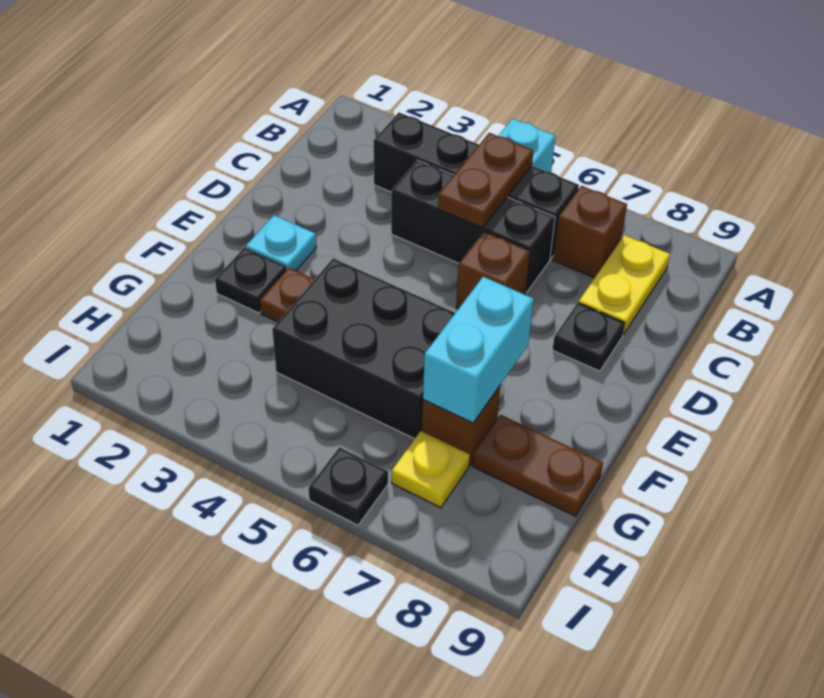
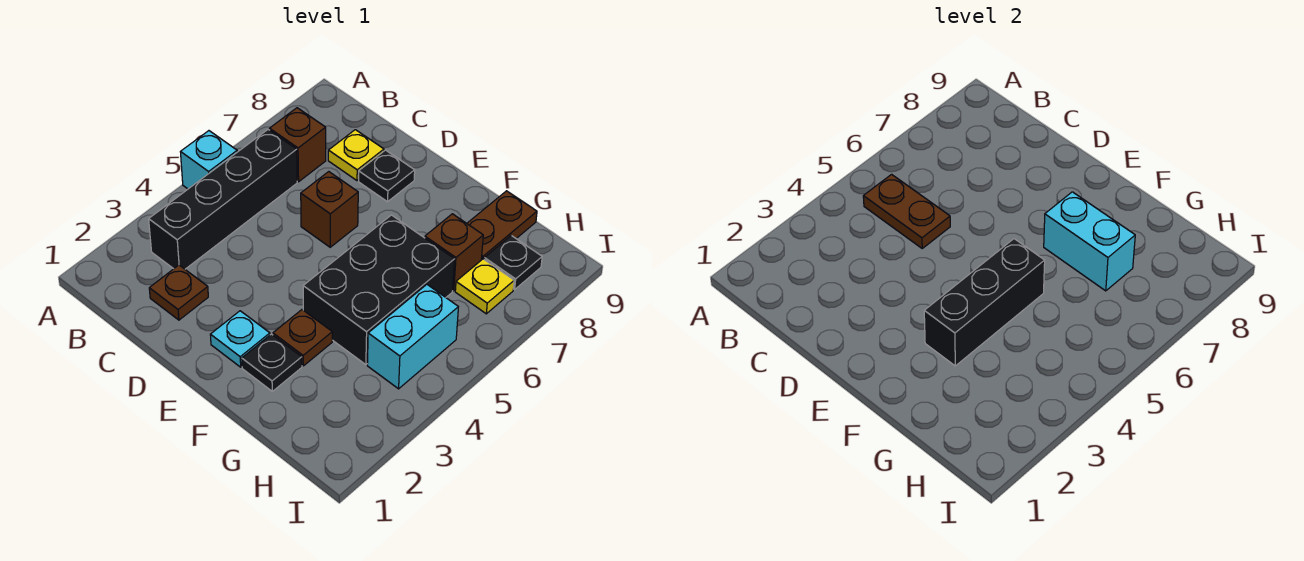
yellow 1x2 plate [579,235,670,335] -> yellow 1x1 plate [328,130,384,181]
none -> brown 1x1 plate [149,265,208,320]
black 1x3 brick [391,160,555,293] -> black 1x3 brick moved to [924,239,1045,366]
none -> cyan 1x2 brick [367,285,458,389]
black 1x1 plate [309,447,388,525] -> black 1x1 plate moved to [484,236,542,290]

